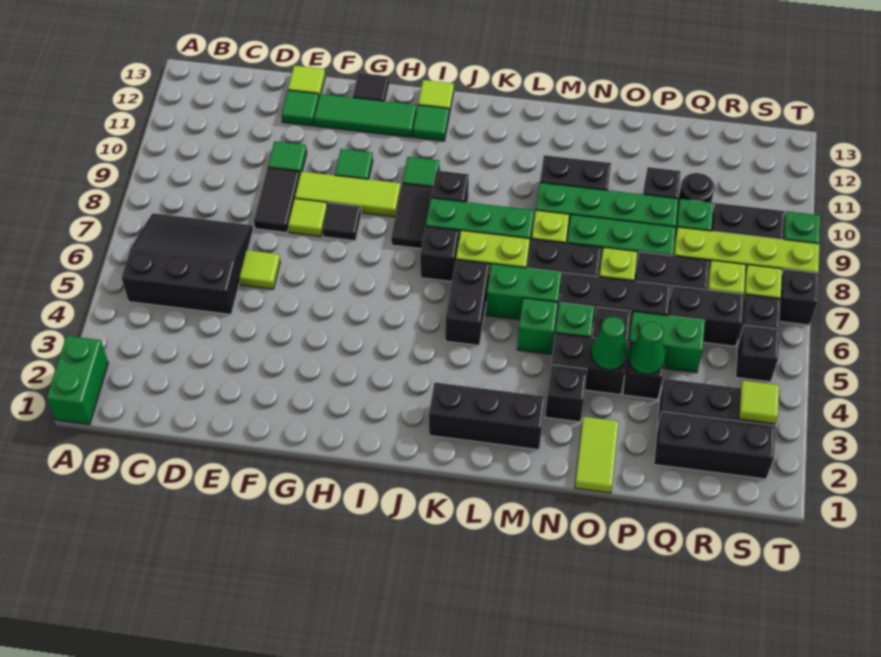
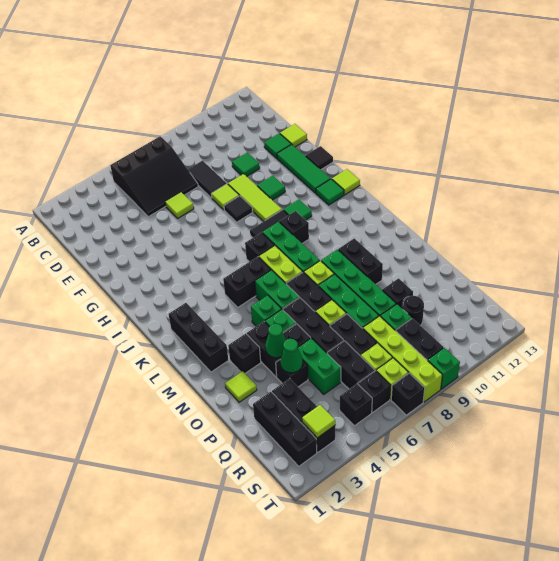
green 1x2 brick [47,336,108,425] -> none
black 3x3 slope [122,213,253,314] -> black 3x3 slope turned to [110,136,198,217]
black 1x2 tile [254,168,300,232] -> black 1x2 tile turned to [188,161,227,198]
lime 1x2 tile [575,417,619,493] -> lime 1x1 tile [225,371,257,402]

